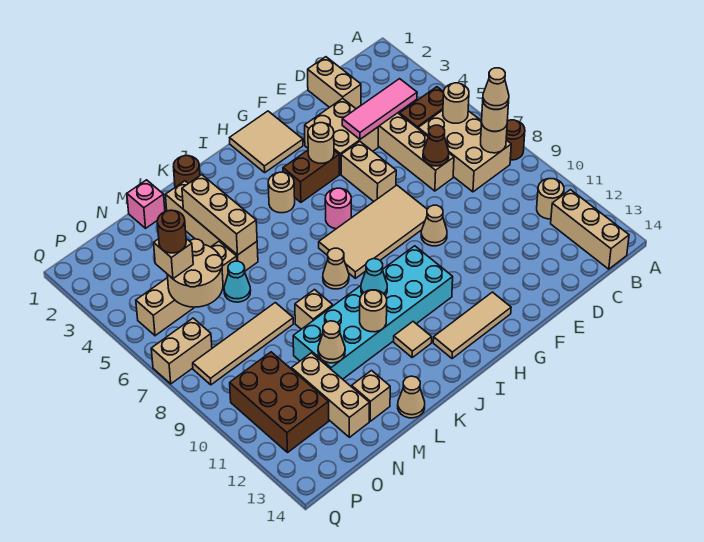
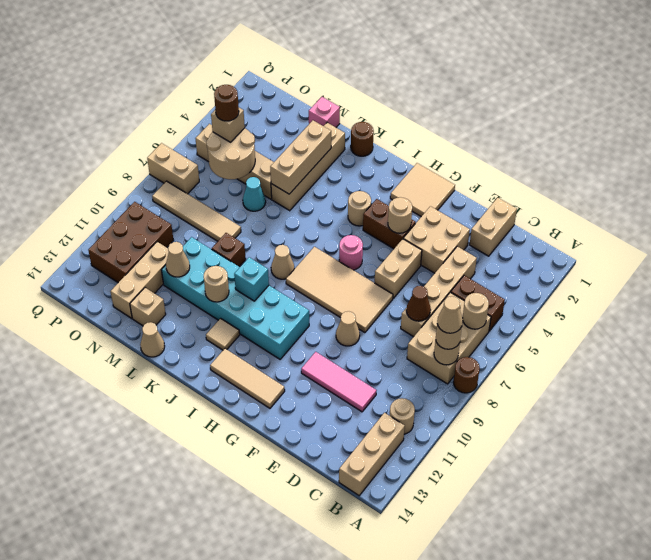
pink 1x3 tile [342,79,417,139] -> pink 1x3 tile moved to [301,352,377,412]
cyan 1x1 cone [361,259,387,295] -> cyan 1x1 brick [234,257,269,301]
tan 1x1 brick [295,290,333,329] -> brown 1x1 brick [212,233,246,267]

